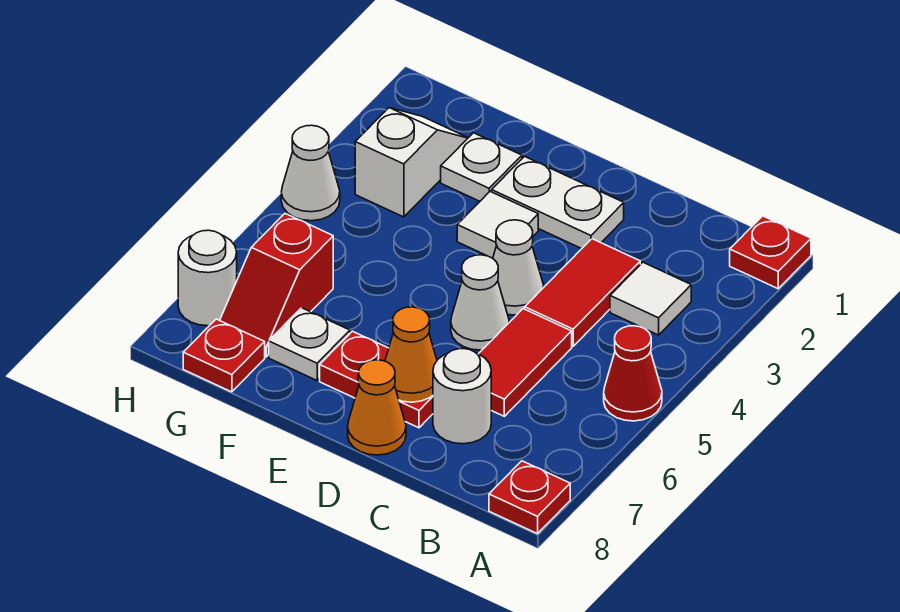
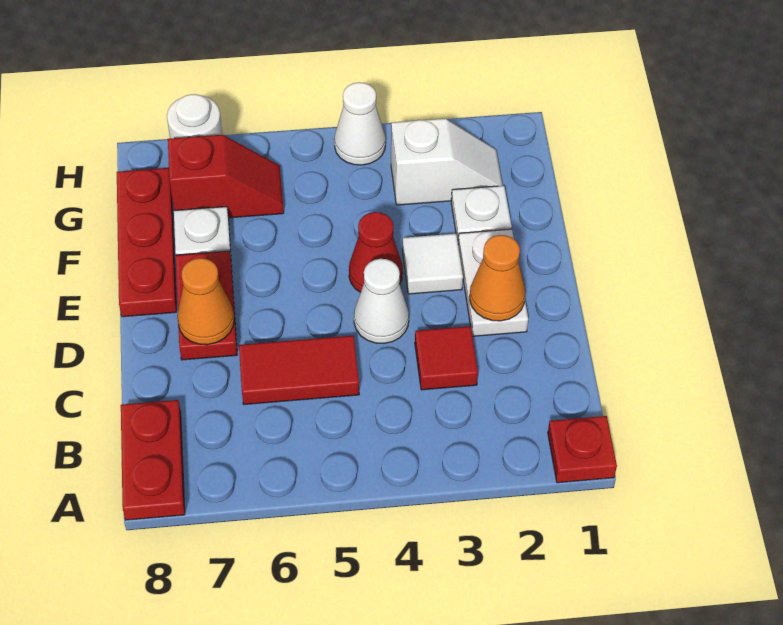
red 1x1 cone [604,326,662,421] -> red 1x1 cone moved to [349,212,403,292]
red 1x1 plate [489,461,570,534] -> red 1x2 plate [121,400,185,520]
white 1x1 tile [610,262,691,335] -> none
red 1x2 tile [525,239,640,346] -> red 1x1 tile [415,326,478,390]
white 1x1 round brick [433,349,491,444] -> none
white 1x1 cone [451,255,509,350] -> none
orange 1x1 cone [348,360,406,455] -> orange 1x1 cone moved to [470,235,525,321]
red 1x2 slope [220,214,333,357] -> red 1x2 slope turned to [168,135,284,218]
red 1x1 plate [183,319,265,392] -> red 1x3 plate [117,168,177,317]

